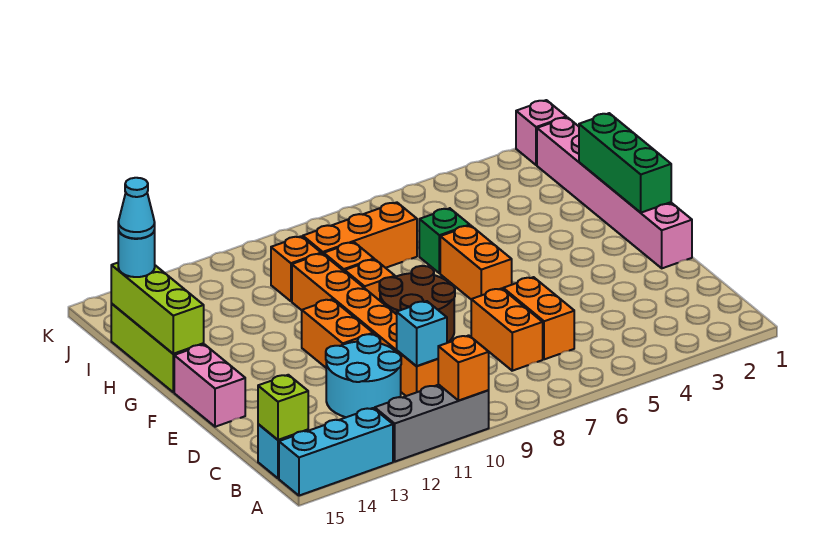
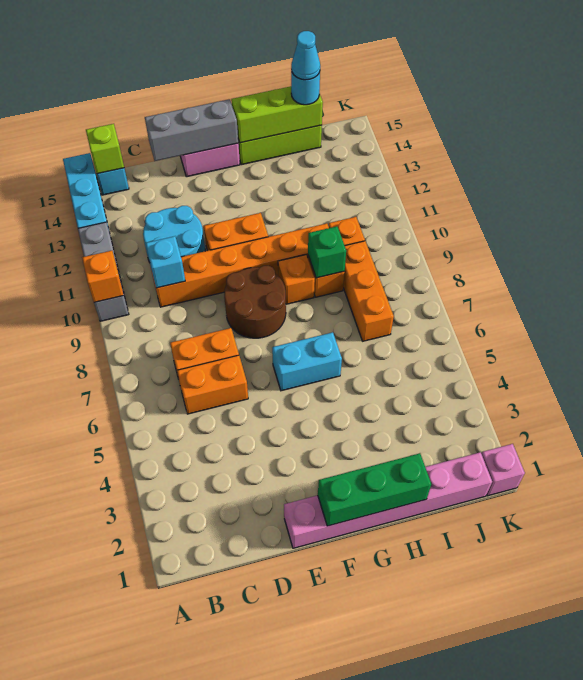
none -> grey 1x3 brick [145,99,238,161]
orange 1x2 brick [440,225,512,299] -> cyan 1x2 brick [272,332,342,391]
green 1x1 brick [419,208,470,273] -> green 1x1 brick moved to [308,226,346,278]

